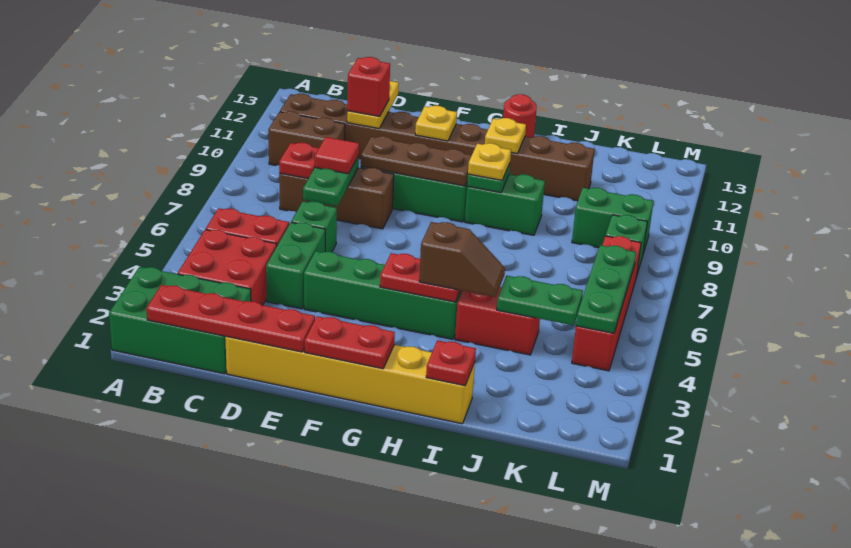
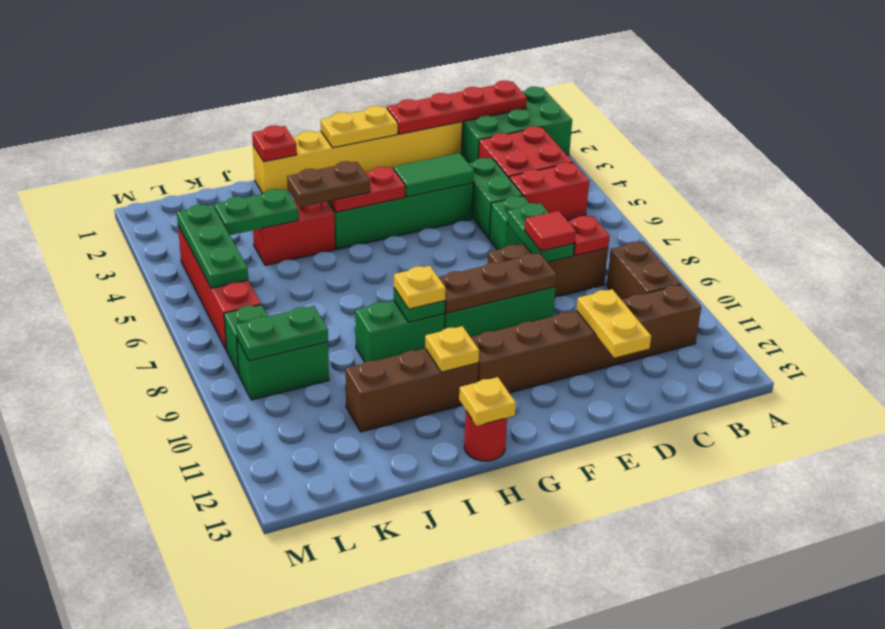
brown 1x2 brick [268,111,345,165] -> brown 1x2 brick turned to [607,241,681,300]
red 1x1 brick [347,57,390,116] -> none
none -> green 1x2 tile [393,153,474,197]
red 1x2 plate [305,316,395,369] -> yellow 1x2 plate [321,106,398,148]
yellow 1x1 plate [415,106,457,141] -> yellow 1x1 plate moved to [459,377,516,426]
brown 1x2 slope [419,222,505,297] -> brown 1x2 plate [287,161,370,207]
none -> green 1x2 plate [236,306,328,361]

